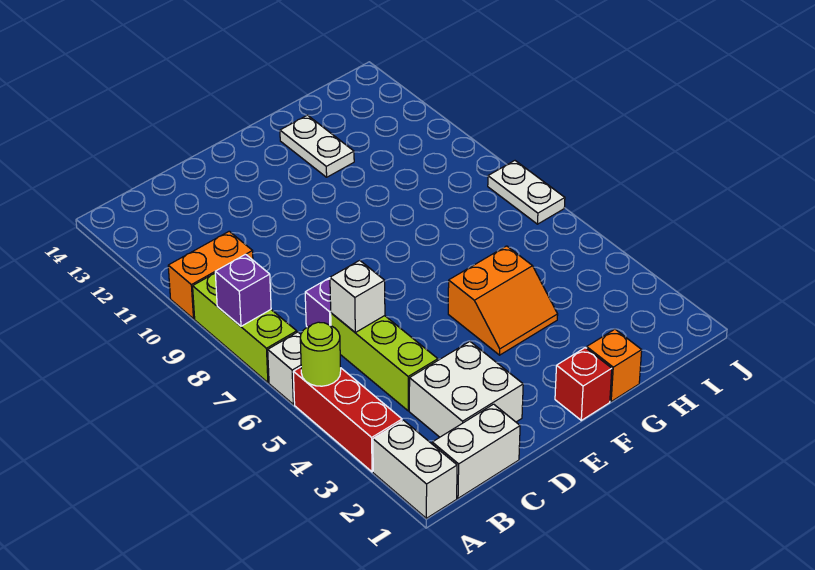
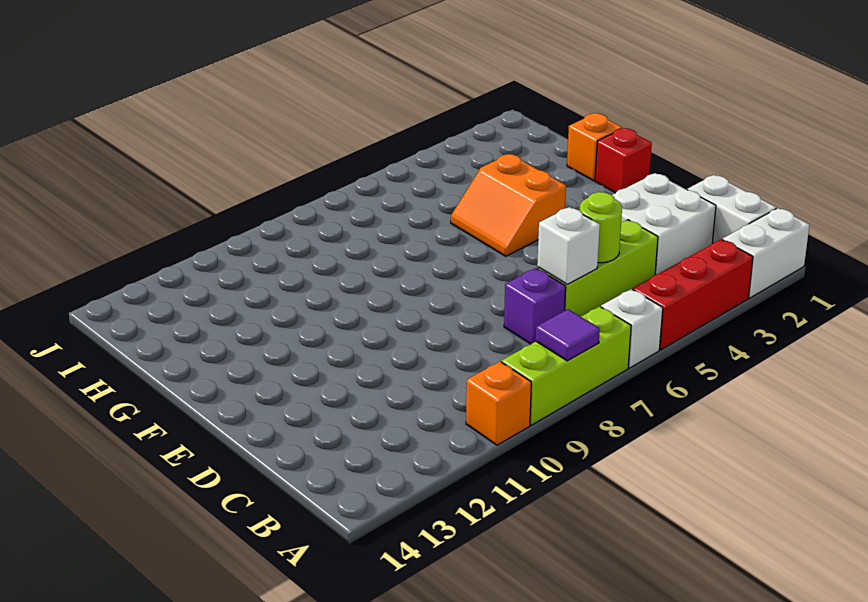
lime 1x1 round brick [300,322,341,386] -> lime 1x1 round brick moved to [580,192,622,263]
purple 1x1 brick [215,254,271,326] -> purple 1x1 tile [536,309,600,361]
orange 1x2 brick [168,231,253,319] -> orange 1x1 brick [466,361,531,445]
orange 2x2 slope [448,246,558,355] -> orange 2x2 slope turned to [451,154,566,256]
white 1x2 plate [280,115,354,177] -> none
white 1x2 plate [488,161,565,224] -> none

